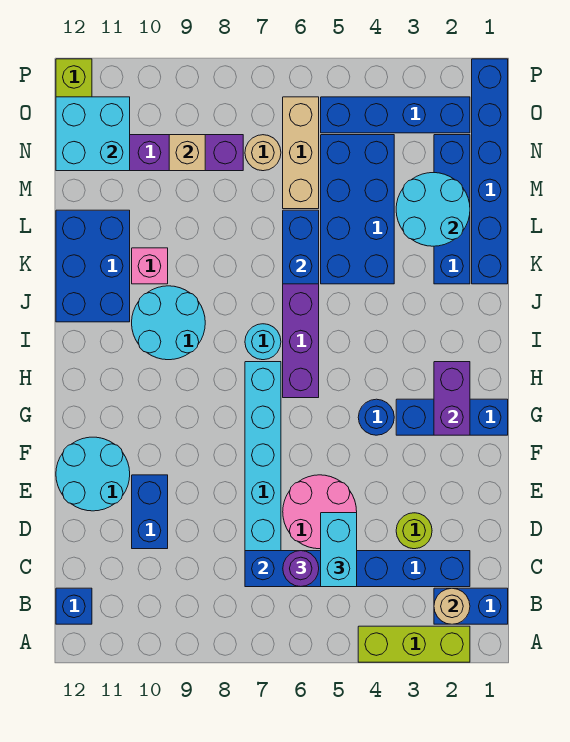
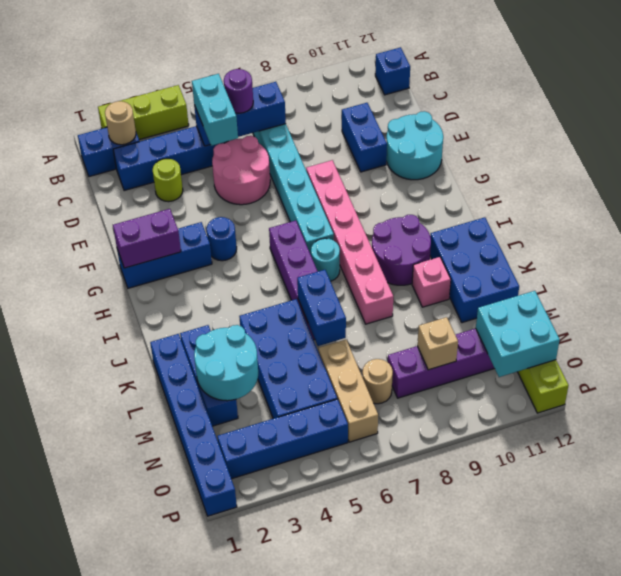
none -> pink 1x6 brick [306,160,393,324]
purple 1x2 brick [434,362,470,435] -> purple 1x2 brick turned to [113,209,181,268]
cyan 2x2 round brick [132,286,205,360] -> purple 2x2 round brick [372,215,431,285]
blue 1x4 brick [434,135,470,284] -> blue 1x3 brick [180,325,238,426]

